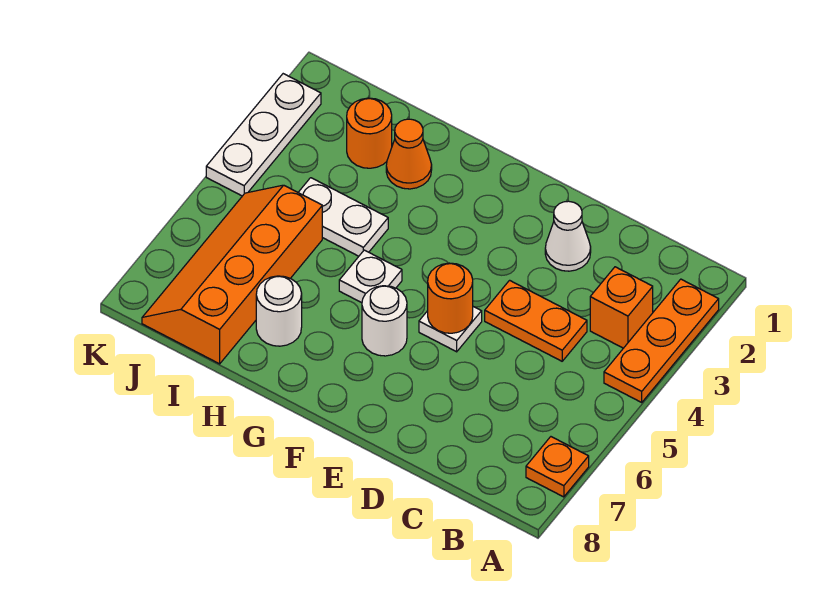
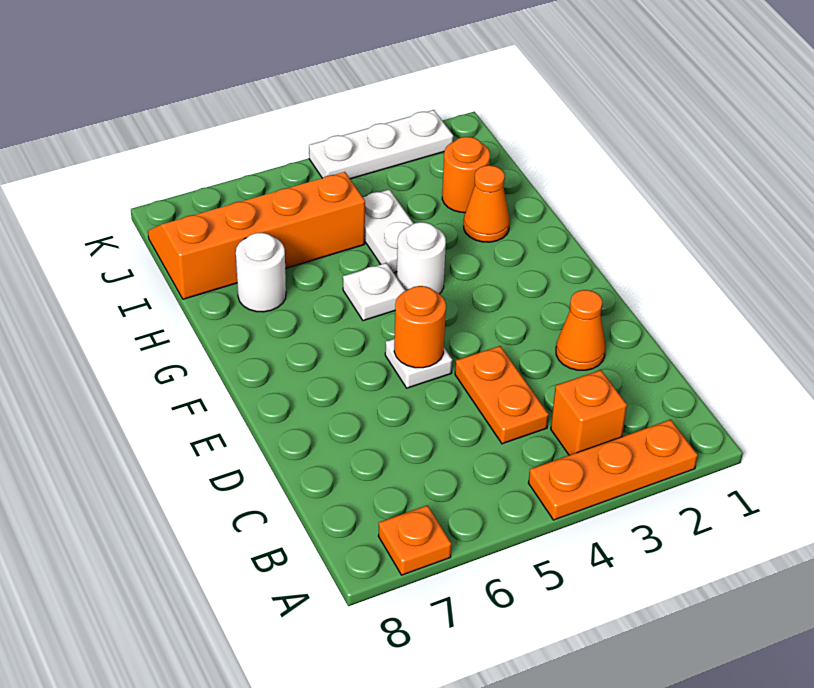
white 1x1 cone [545,201,591,271] -> orange 1x1 cone [556,290,606,370]
white 1x1 round brick [362,286,407,356] -> white 1x1 round brick moved to [397,222,446,294]

